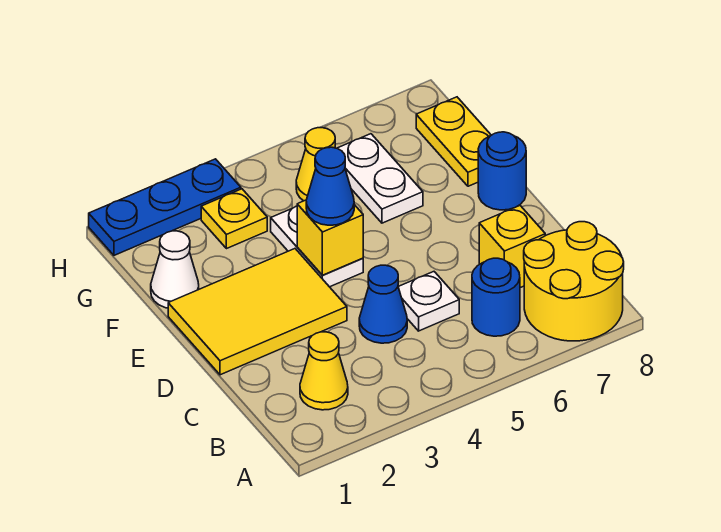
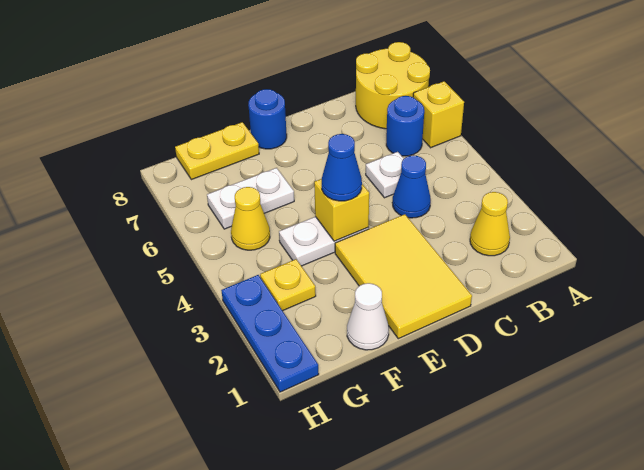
yellow 1x1 brick [479,206,545,288] -> yellow 1x1 brick moved to [413,81,464,148]

